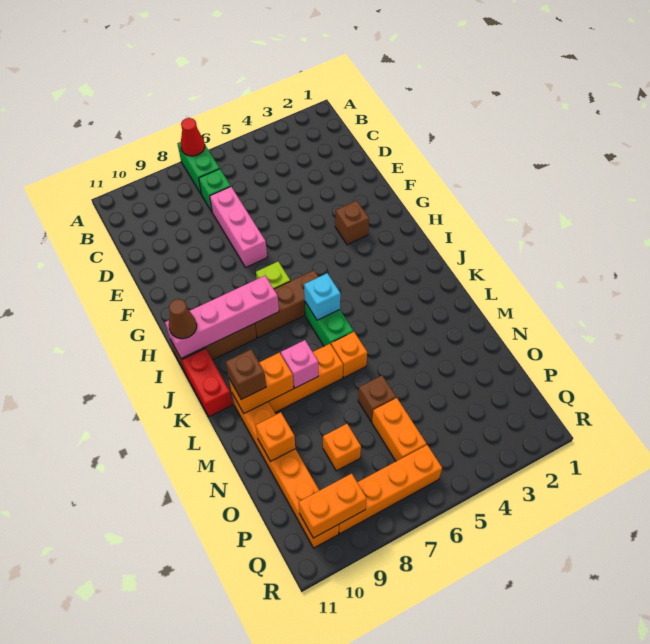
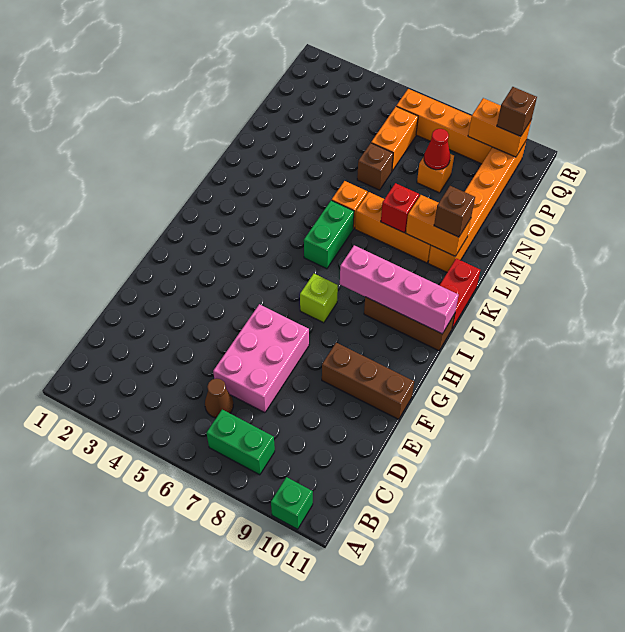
green 1x2 brick [177,142,220,195] -> green 1x2 brick turned to [207,410,275,475]
red 1x1 cone [181,118,205,156] -> red 1x1 cone moved to [424,129,450,170]
green 1x1 brick [199,169,231,212] -> green 1x1 brick moved to [271,477,313,529]
pink 1x3 brick [210,187,267,267] -> pink 2x3 brick [213,304,309,413]
brown 1x1 brick [335,201,369,245] -> brown 1x1 brick moved to [497,87,537,136]
brown 1x3 brick [255,270,318,338] -> brown 1x3 brick moved to [322,343,414,419]
brown 1x1 cone [169,299,197,339] -> brown 1x1 cone moved to [205,378,233,418]
cyan 1x1 brick [304,273,340,320] -> none
pink 1x1 brick [281,340,318,388] -> red 1x1 brick [381,183,419,233]
orange 1x1 brick [256,412,295,461] -> none

